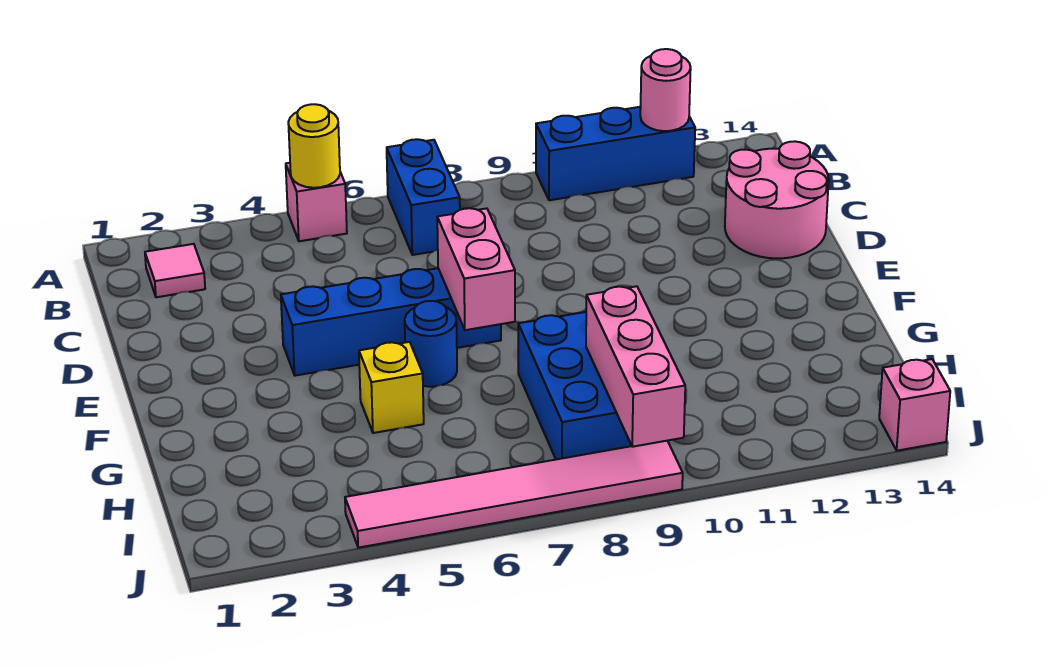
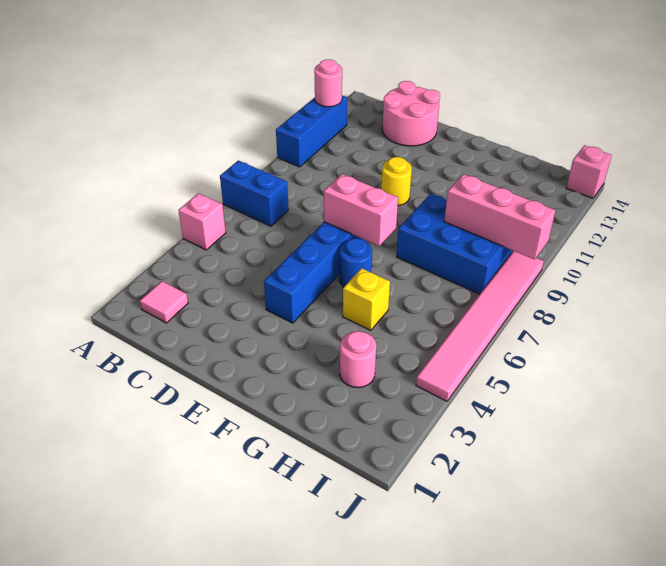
yellow 1x1 round brick [288,104,340,188] -> yellow 1x1 round brick moved to [381,157,412,206]
none -> pink 1x1 round brick [340,331,376,388]

